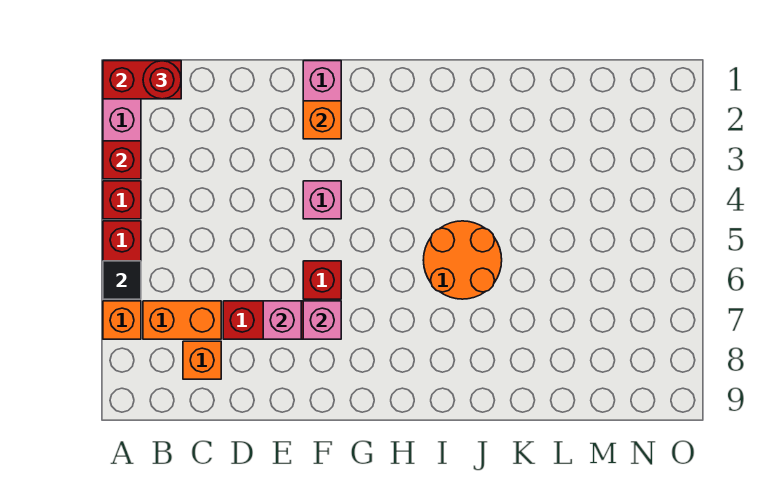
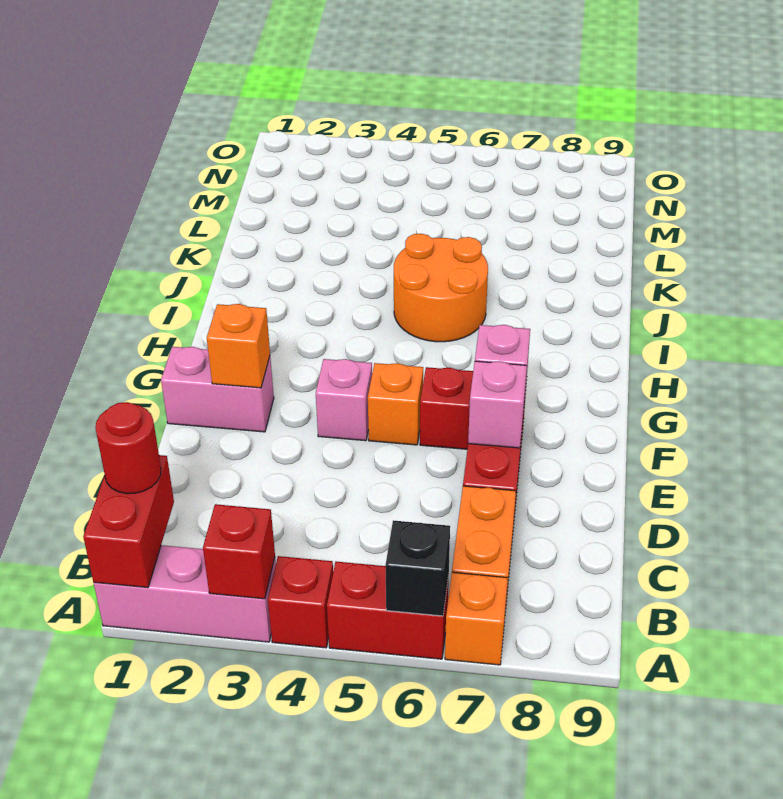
black 1x1 tile [103,261,141,299] -> black 1x1 brick [385,520,450,616]
orange 1x1 brick [183,341,221,379] -> orange 1x1 brick moved to [368,363,423,445]

